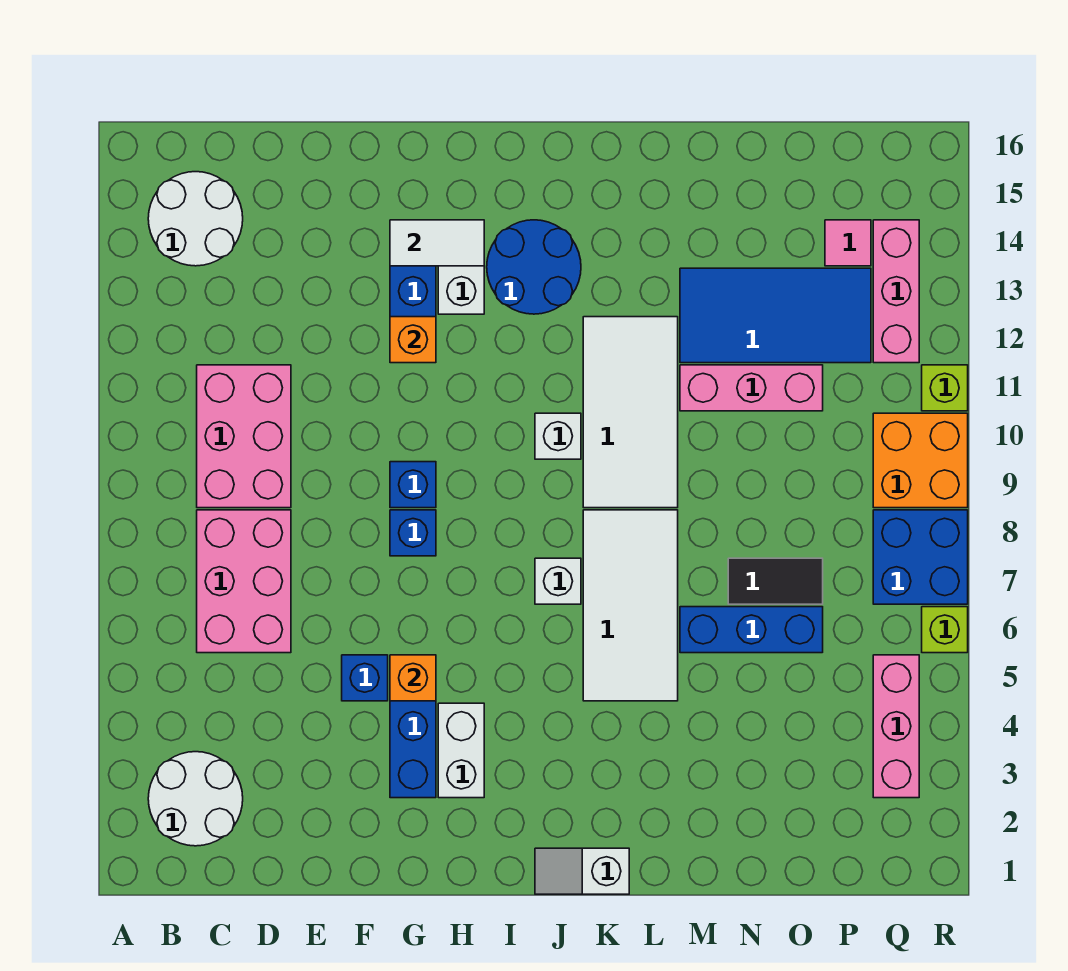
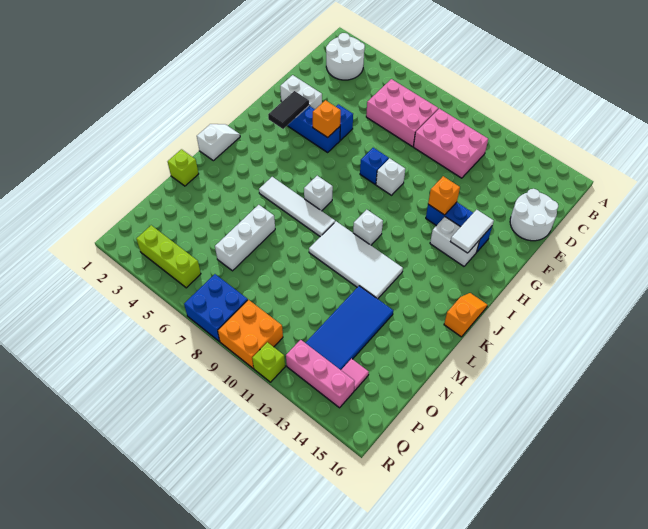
white 2x2 round brick [148,172,243,266] -> white 2x2 round brick moved to [510,189,558,241]
blue 1x1 brick [390,462,436,508] -> white 1x1 brick [376,158,405,195]
white 1x2 brick [438,703,484,798] -> white 1x2 brick moved to [280,75,322,109]
blue 2x2 round brick [487,220,581,314] -> none
none -> orange 1x2 slope [444,293,487,337]
white 2x4 tile [583,510,678,701] -> white 1x4 tile [259,177,335,237]
blue 1x3 brick [680,607,823,653] -> white 1x3 brick [215,205,275,271]
pink 1x3 brick [680,365,823,411] -> none
black 1x2 tile [728,558,823,604] -> black 1x2 tile moved to [268,91,309,129]
pink 1x3 brick [873,655,919,798] -> lime 1x3 brick [136,225,201,288]
lime 1x1 brick [922,607,968,653] -> lime 1x1 brick moved to [168,149,199,186]

